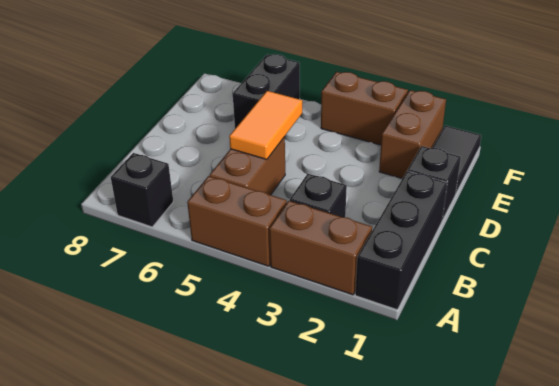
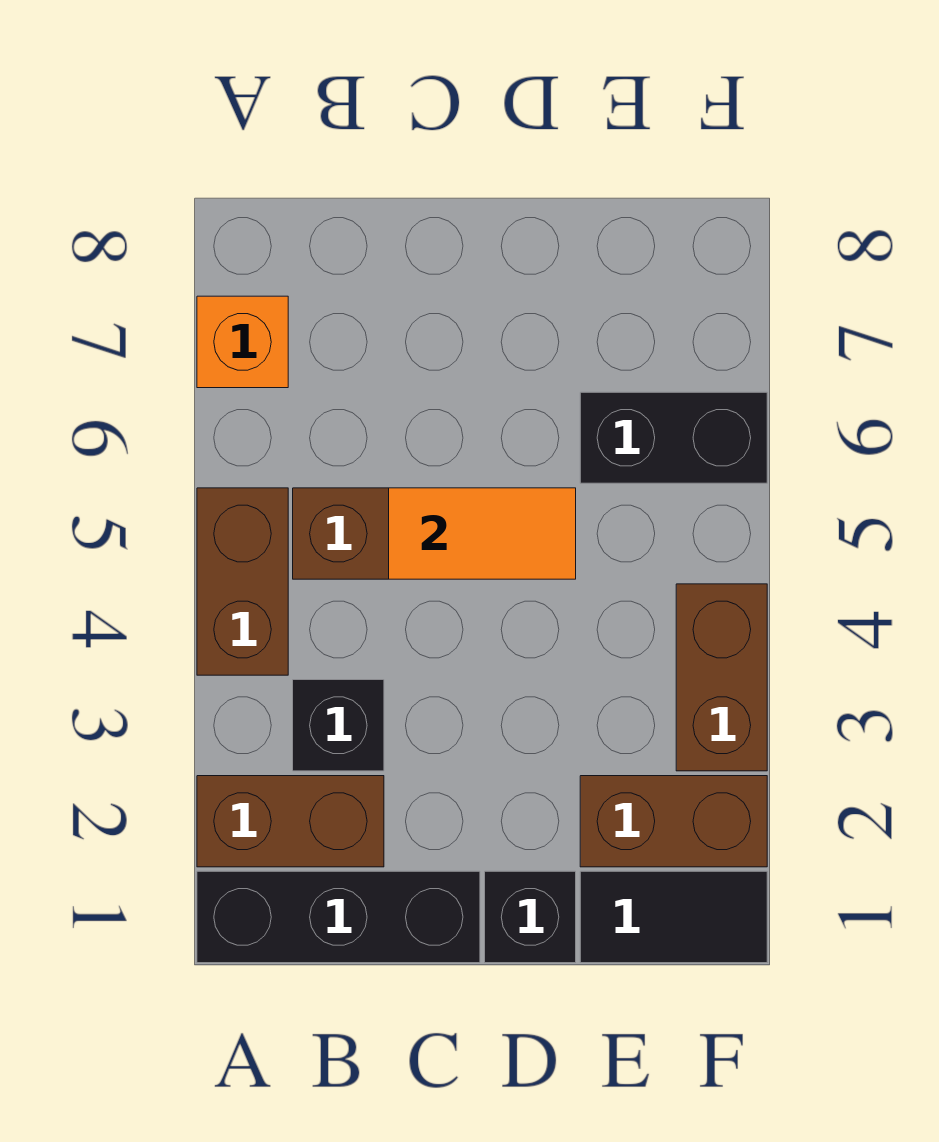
brown 1x2 brick [269,201,372,295] -> brown 1x2 brick turned to [197,776,384,867]
black 1x1 brick [111,153,173,227] -> orange 1x1 brick [197,296,288,388]

